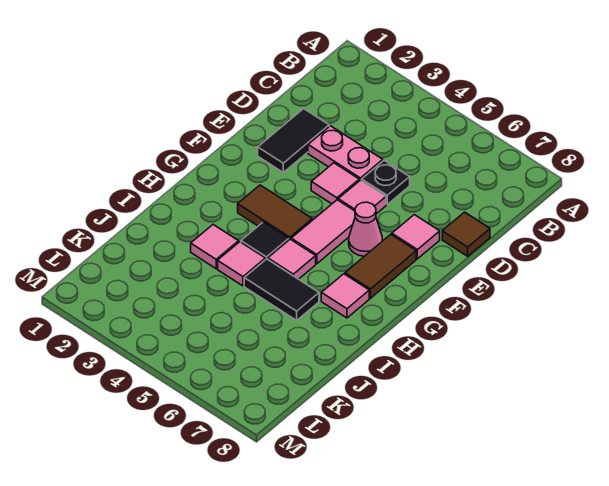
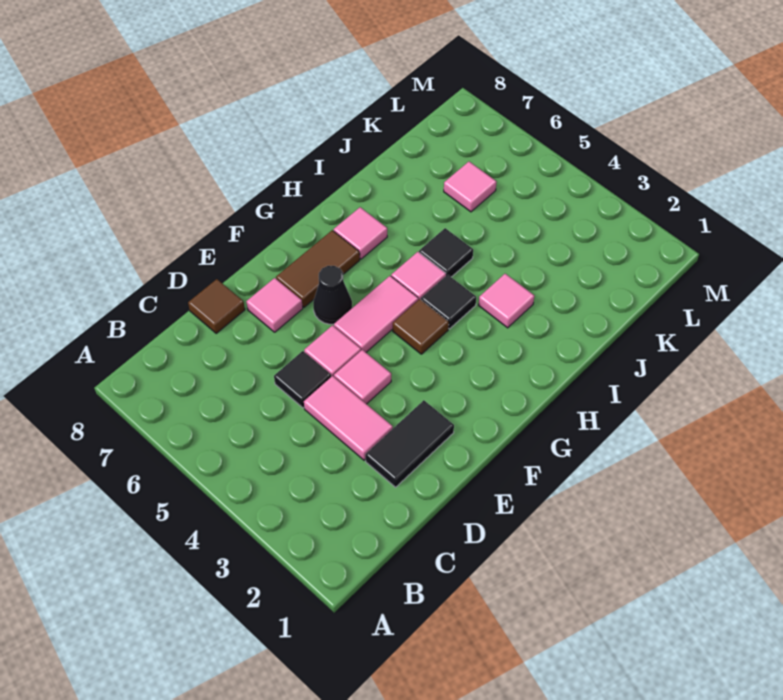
pink 1x2 plate [308,126,383,181] -> pink 1x2 tile [304,376,393,460]
black 1x1 plate [362,160,410,204] -> black 1x1 tile [274,351,331,408]
pink 1x1 cone [349,202,382,256] -> black 1x1 cone [313,266,352,324]
brown 1x2 tile [238,185,312,240] -> brown 1x1 tile [393,299,449,354]
pink 1x1 tile [218,242,265,286] -> pink 1x1 tile moved to [444,162,496,212]
black 1x2 tile [244,259,319,320] -> black 1x1 tile [419,228,473,277]

